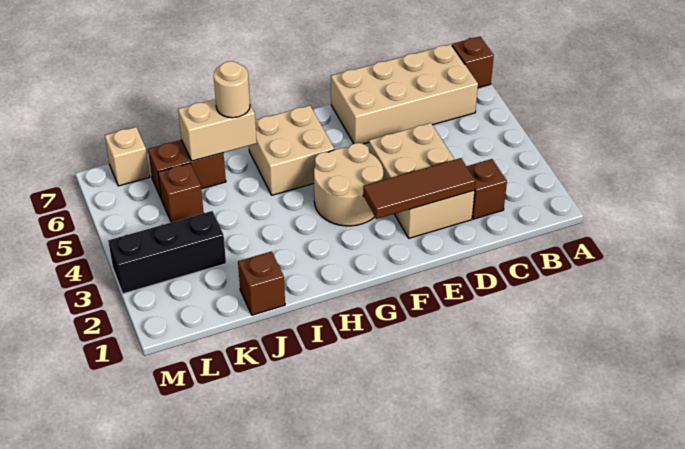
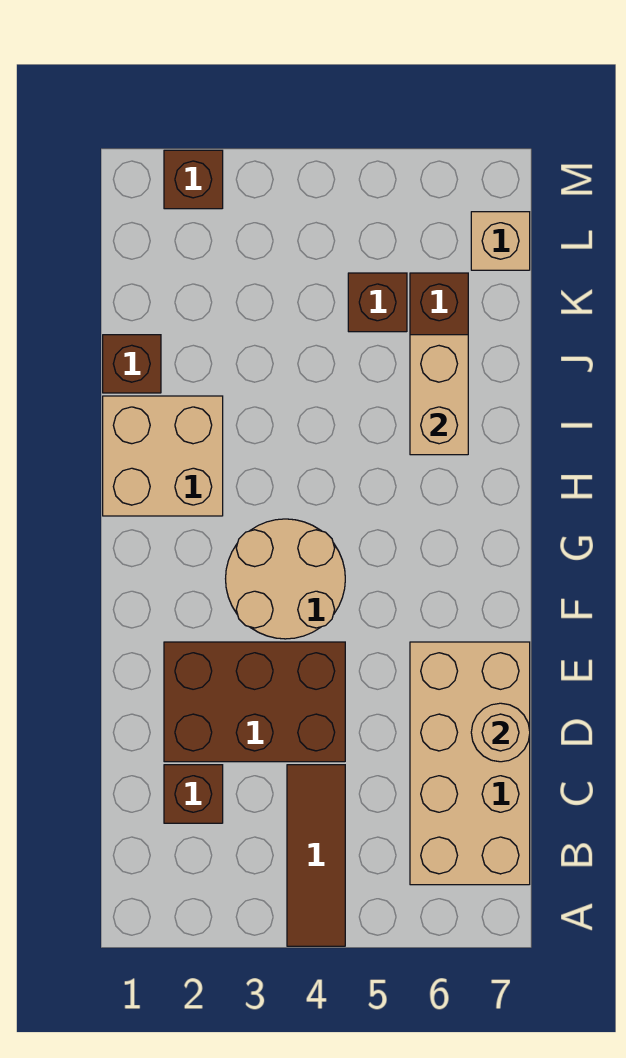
brown 1x1 brick [452,37,494,88] -> brown 1x1 brick moved to [164,150,223,209]
tan 2x3 brick [369,123,475,238] -> brown 2x3 brick [164,642,345,762]
brown 1x3 tile [363,158,475,219] -> brown 1x3 tile moved to [287,765,345,946]
tan 2x2 brick [249,106,334,195] -> tan 2x2 brick moved to [103,396,223,516]
tan 1x1 round brick [214,61,250,118] -> tan 1x1 round brick moved to [471,703,530,762]
black 1x3 brick [108,211,226,294] -> none

